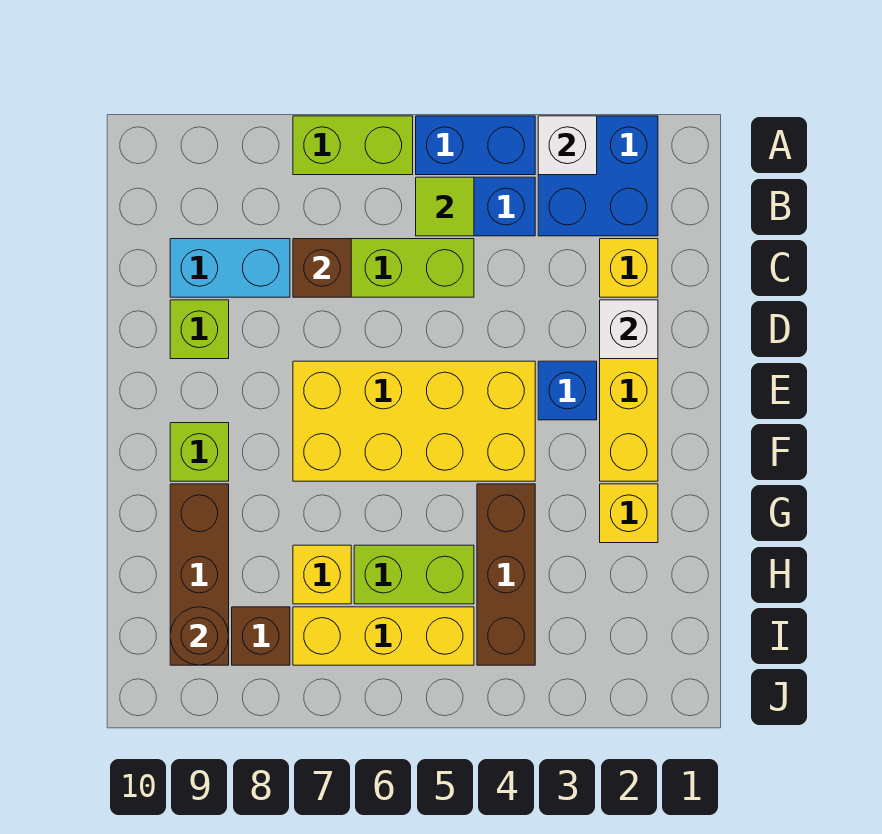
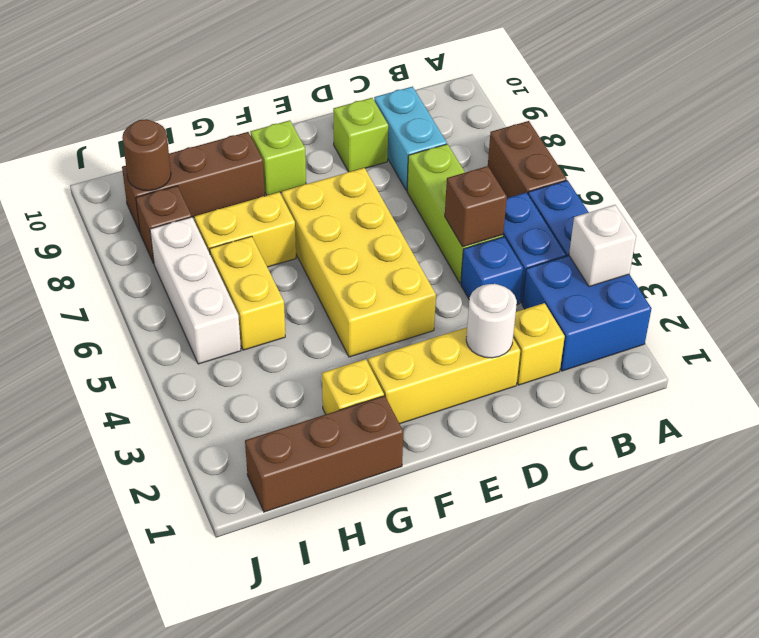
lime 1x2 brick [293,116,413,175] -> brown 1x2 brick [488,121,567,198]
lime 1x1 tile [416,177,474,236] -> none
brown 1x1 brick [293,239,351,297] -> brown 1x1 brick moved to [445,166,507,247]
white 1x1 brick [600,300,658,359] -> white 1x1 round brick [466,284,517,358]
blue 1x1 brick [538,361,597,420] -> blue 1x1 brick moved to [461,237,523,305]
brown 1x3 brick [477,484,535,665] -> brown 1x3 brick moved to [245,396,403,512]
lime 1x2 brick [354,545,474,604] -> yellow 1x2 brick [210,236,285,350]
yellow 1x1 brick [293,545,351,604] -> yellow 1x2 brick [194,192,296,267]
yellow 1x3 brick [293,607,474,665] -> white 1x3 brick [150,217,241,364]

